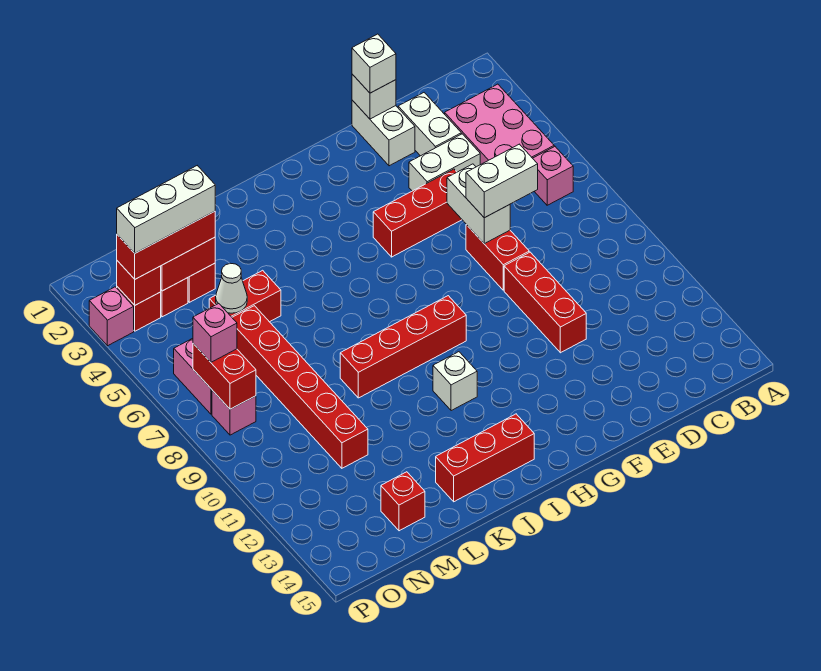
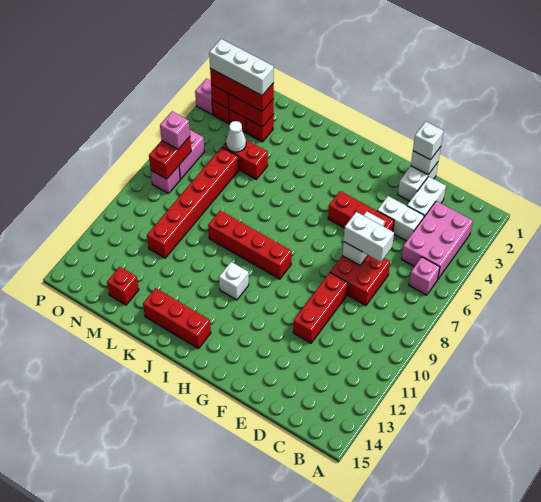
red 1x2 brick [466,225,529,290] -> red 2x2 brick [330,255,390,306]

